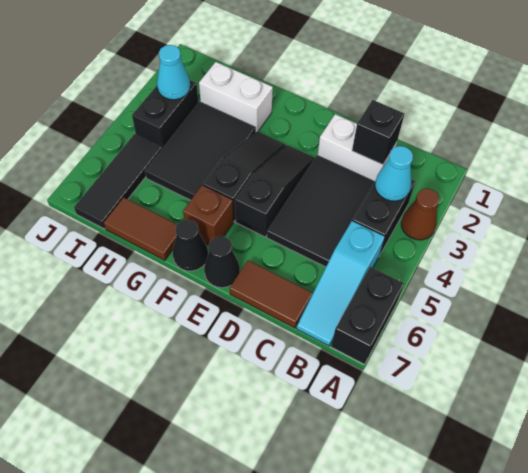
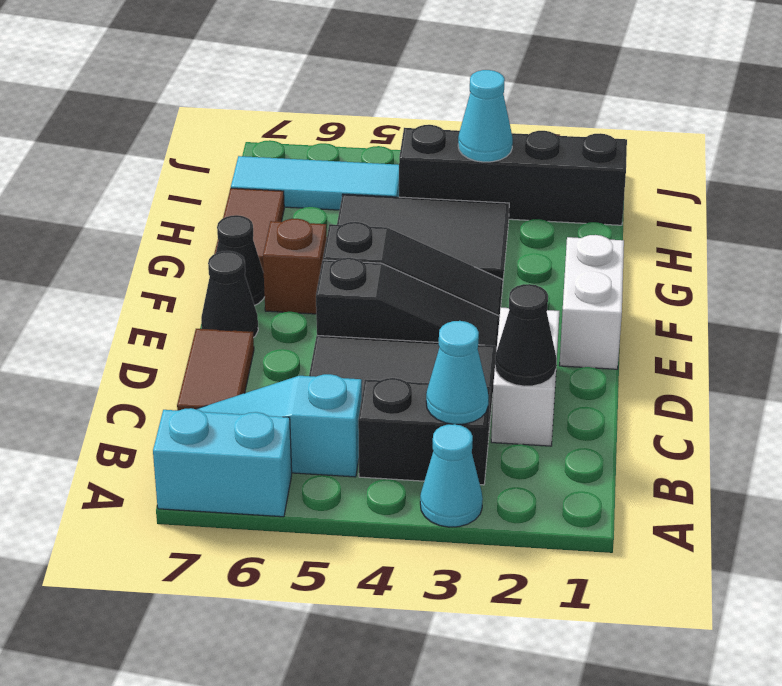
brown 1x1 cone [401,188,439,240] -> cyan 1x1 cone [420,424,483,527]
black 1x2 brick [331,267,404,364] -> cyan 1x2 brick [153,408,292,517]
black 1x1 brick [352,100,404,165] -> black 1x1 cone [495,284,557,386]
white 1x2 brick [199,62,273,132] -> white 1x2 brick moved to [559,235,624,369]
black 1x2 brick [132,80,198,148] -> black 1x4 brick [399,125,627,225]
black 1x3 tile [74,134,162,229] -> cyan 1x3 tile [231,156,399,210]

